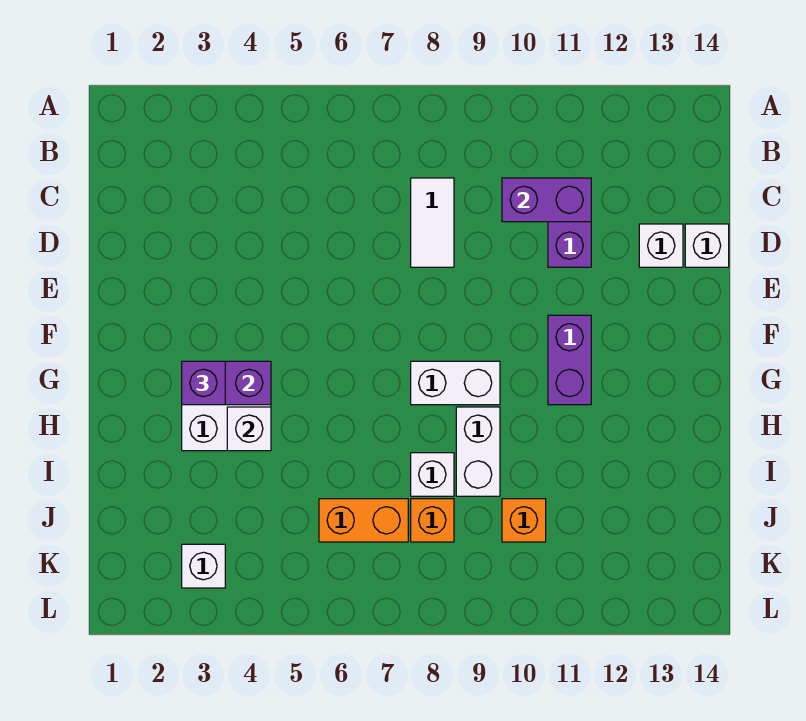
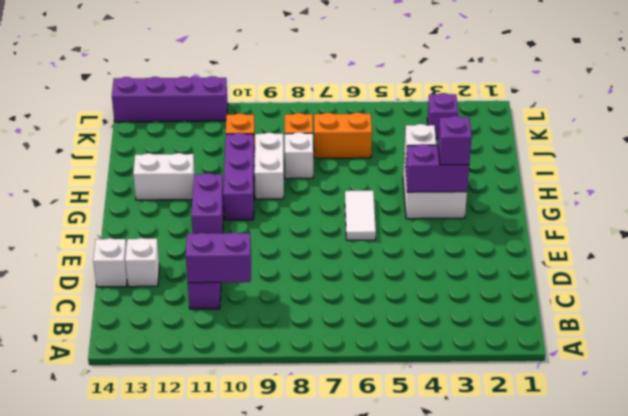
white 1x2 tile [411,178,454,267] -> white 1x2 tile moved to [345,191,376,240]
white 1x2 brick [411,361,500,405] -> white 1x2 brick moved to [133,153,195,200]
none -> purple 1x3 brick [223,133,255,220]
white 1x1 brick [182,544,225,588] -> purple 1x1 brick [427,93,458,138]
none -> purple 1x4 brick [112,76,228,122]

